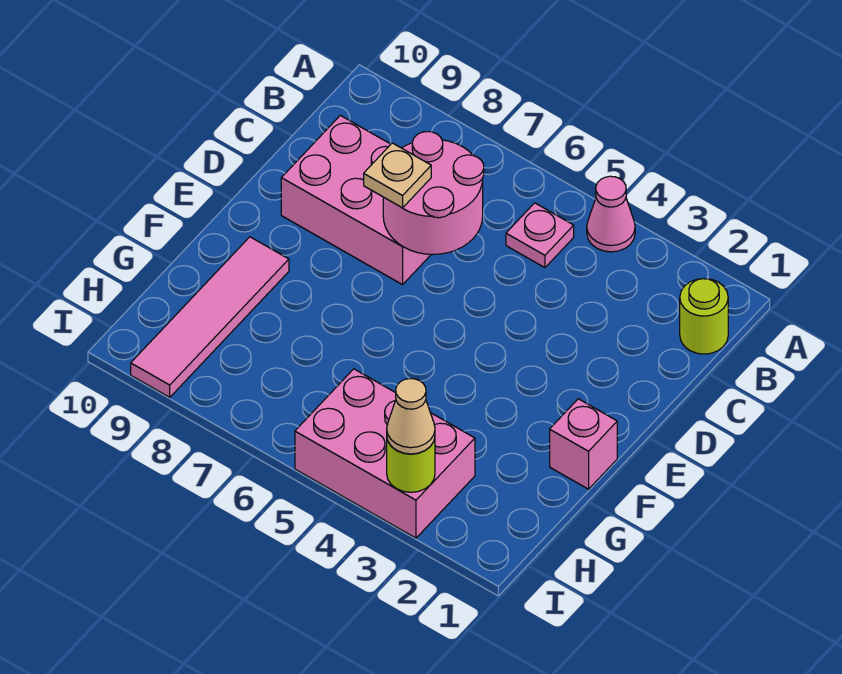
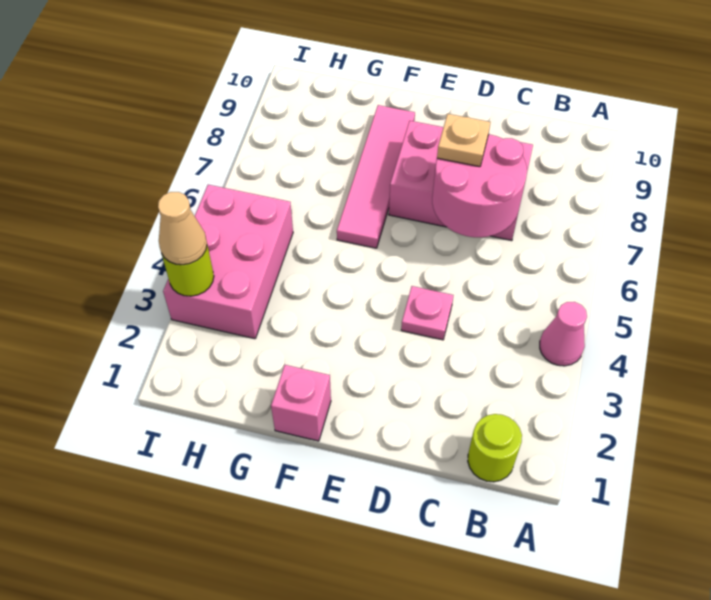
pink 1x1 plate [506,203,574,268] -> pink 1x1 plate moved to [401,286,453,340]
pink 2x3 brick [281,115,431,285] -> pink 2x3 brick turned to [389,121,533,241]
pink 1x4 tile [131,237,289,397] -> pink 1x4 tile turned to [337,105,415,248]

